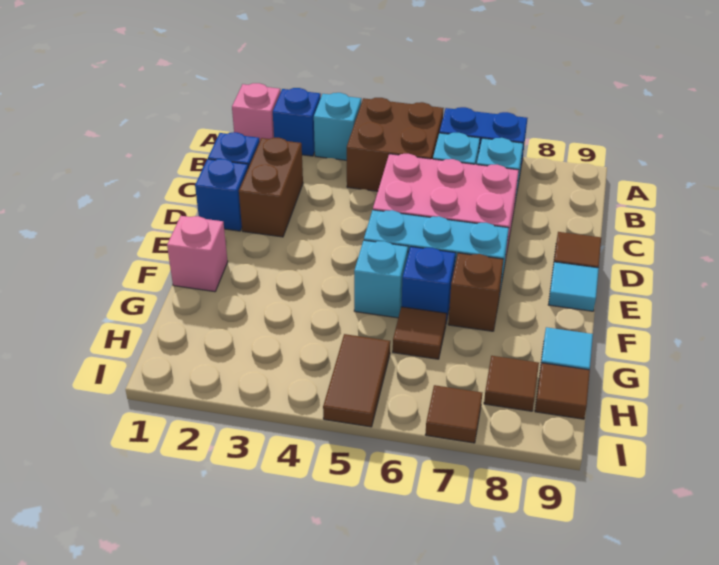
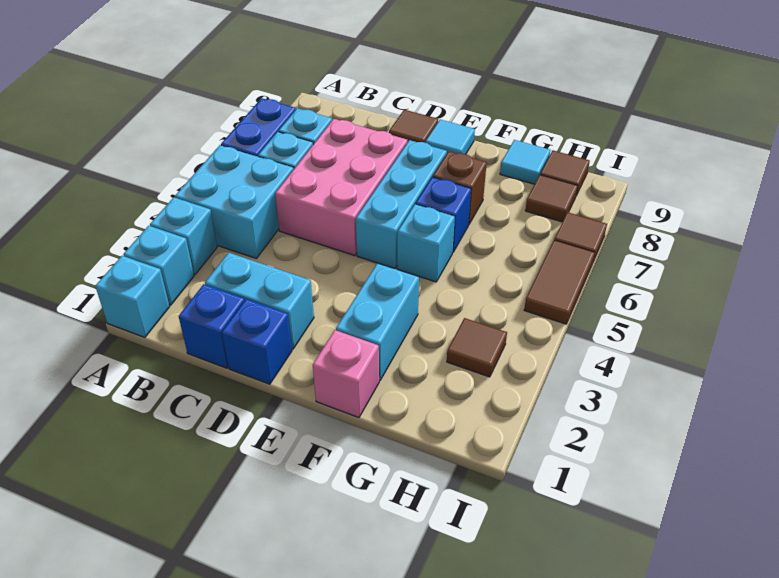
pink 1x1 brick [232,83,281,140] -> cyan 1x1 brick [95,256,170,337]
blue 1x1 brick [273,88,321,156] -> cyan 1x1 brick [123,226,194,305]
brown 2x2 brick [347,98,444,191] -> cyan 2x2 brick [175,145,293,258]
brown 1x2 brick [239,138,303,237] -> cyan 1x2 brick [205,253,314,349]
none -> cyan 1x2 brick [336,263,419,380]
brown 1x1 tile [393,307,447,359] -> brown 1x1 tile moved to [447,318,507,377]
brown 1x2 tile [323,334,390,427] -> brown 1x2 tile turned to [524,240,595,324]

